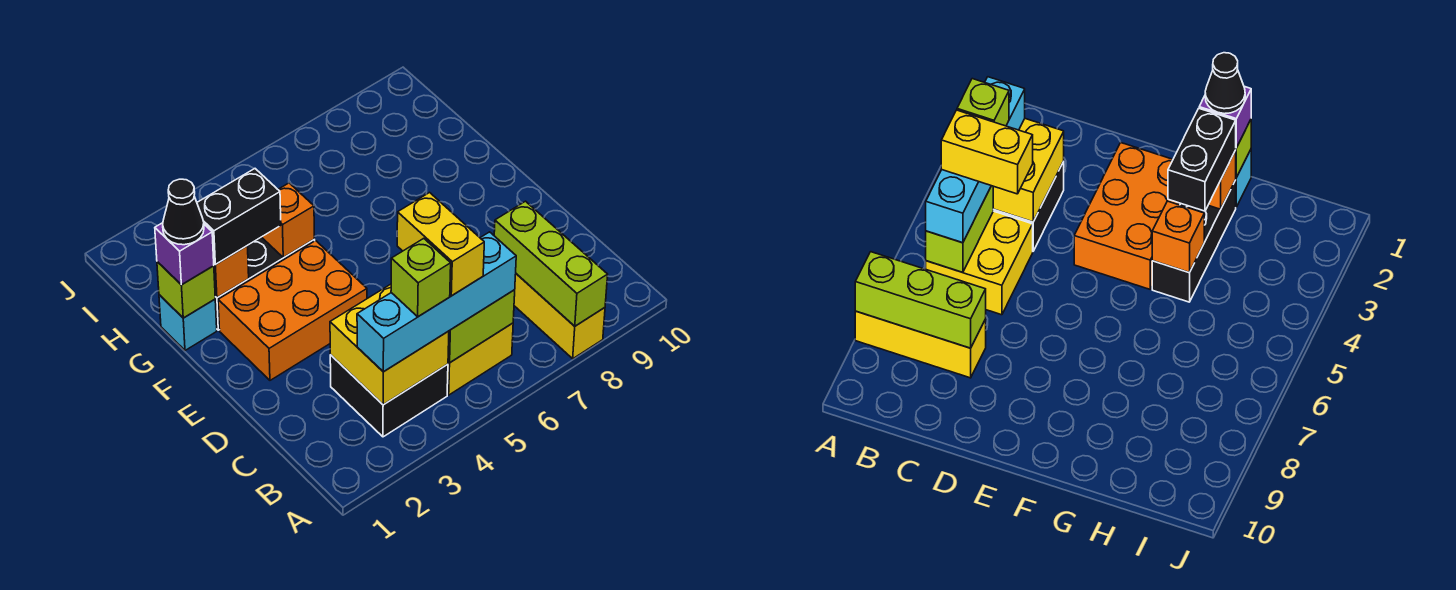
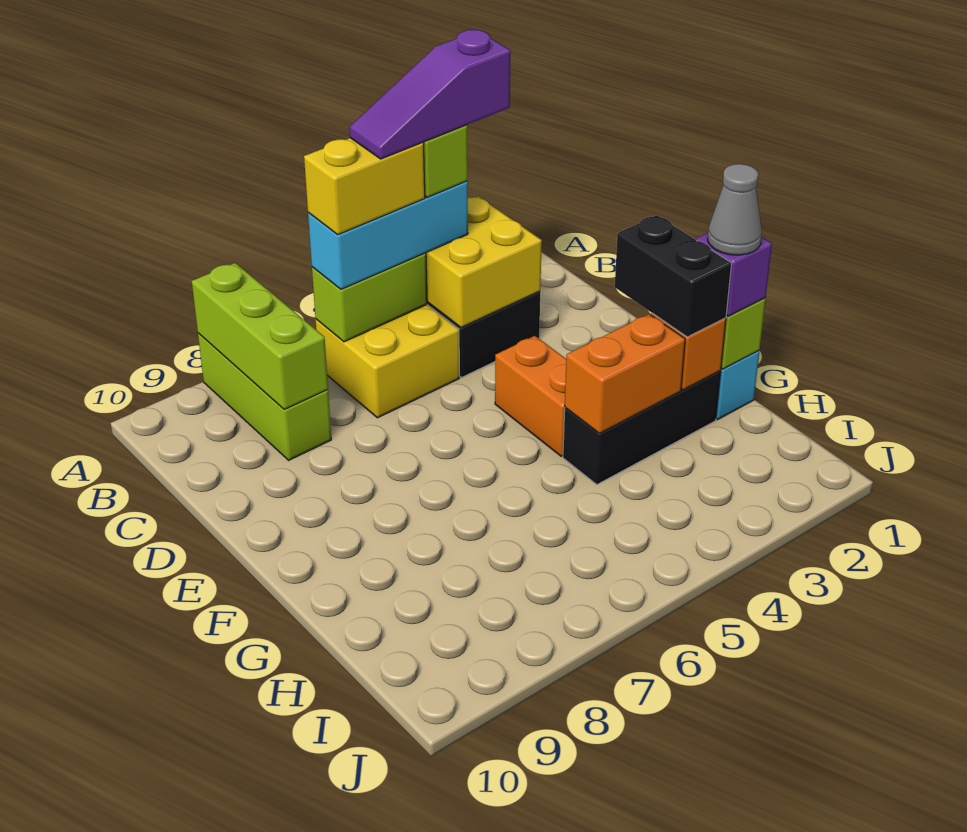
yellow 1x3 brick [514,274,605,359] -> lime 1x3 brick [198,333,331,460]
cyan 1x4 brick [357,232,516,372] -> cyan 1x3 brick [308,181,468,289]
none -> purple 1x3 slope [349,30,510,159]
yellow 1x2 brick [397,193,484,296] -> yellow 1x2 brick turned to [304,138,425,235]
orange 2x3 brick [218,241,367,380] -> orange 1x2 brick [495,336,566,456]
black 1x1 cone [163,179,204,245] -> grey 1x1 cone [708,164,762,255]
black 1x2 brick [197,169,281,265] -> black 1x2 brick turned to [615,215,732,337]
orange 1x1 brick [262,183,315,258] -> orange 1x2 brick [565,314,685,433]

